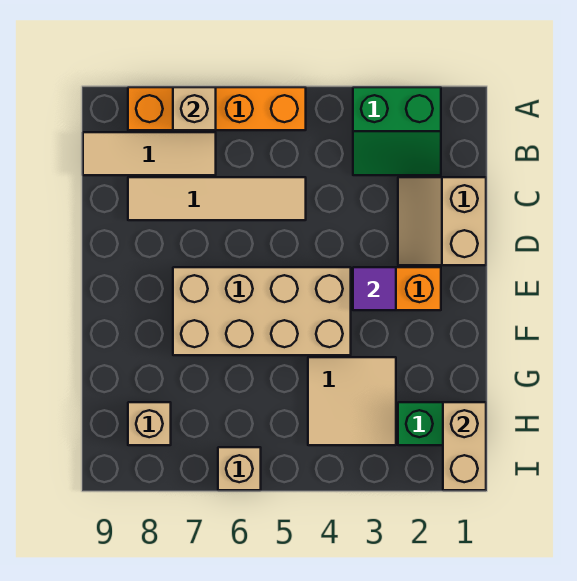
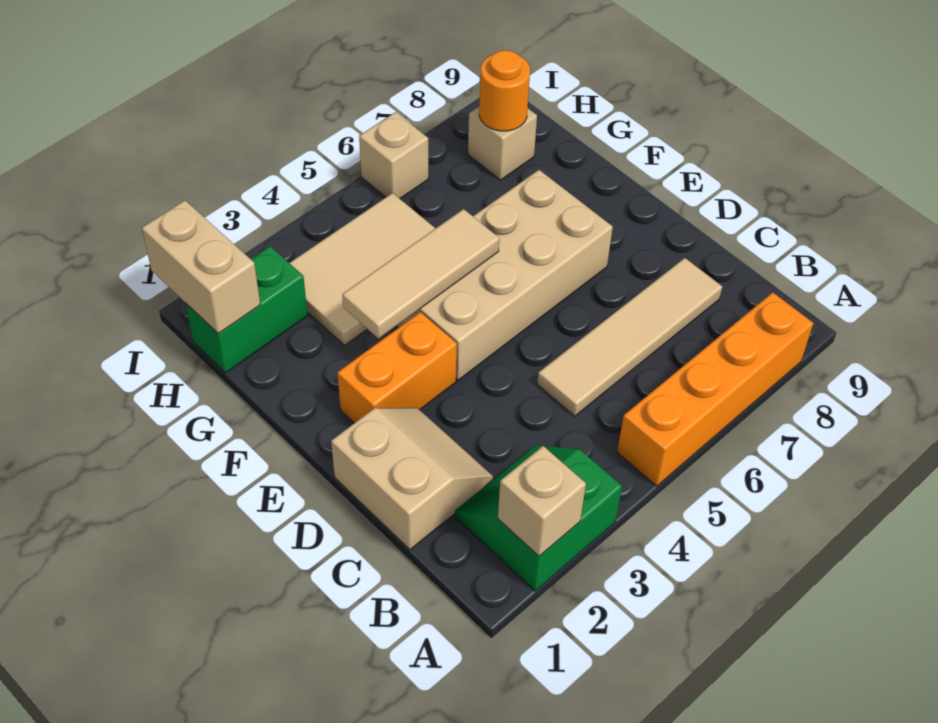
tan 1x1 brick [173,87,216,130] -> tan 1x1 brick moved to [498,446,586,556]
tan 1x3 tile [83,132,216,175] -> tan 1x3 tile moved to [342,209,499,338]
purple 1x1 tile [353,267,396,310] -> none
tan 2x2 tile [308,357,396,445] -> tan 2x3 tile [290,193,435,345]
none -> orange 1x1 round brick [479,50,530,131]

